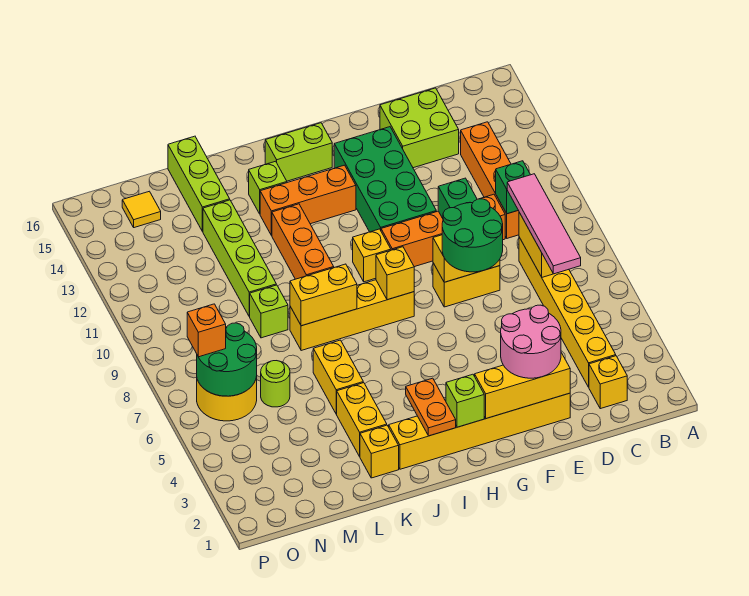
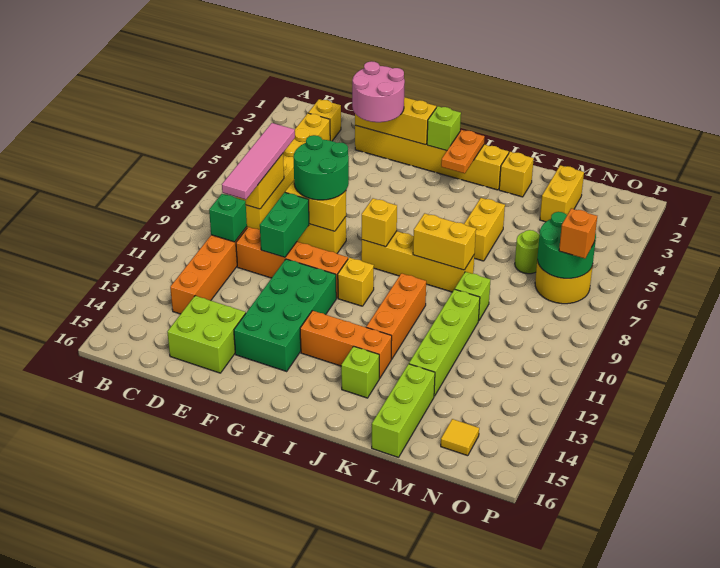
lime 1x2 brick [265,123,332,181] -> none
yellow 1x2 brick [337,383,387,457] -> yellow 1x2 brick moved to [540,165,584,222]

